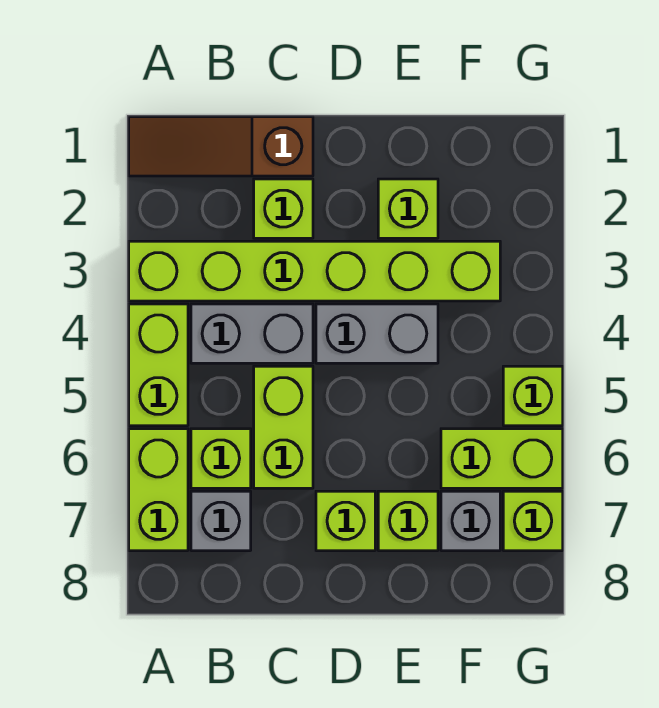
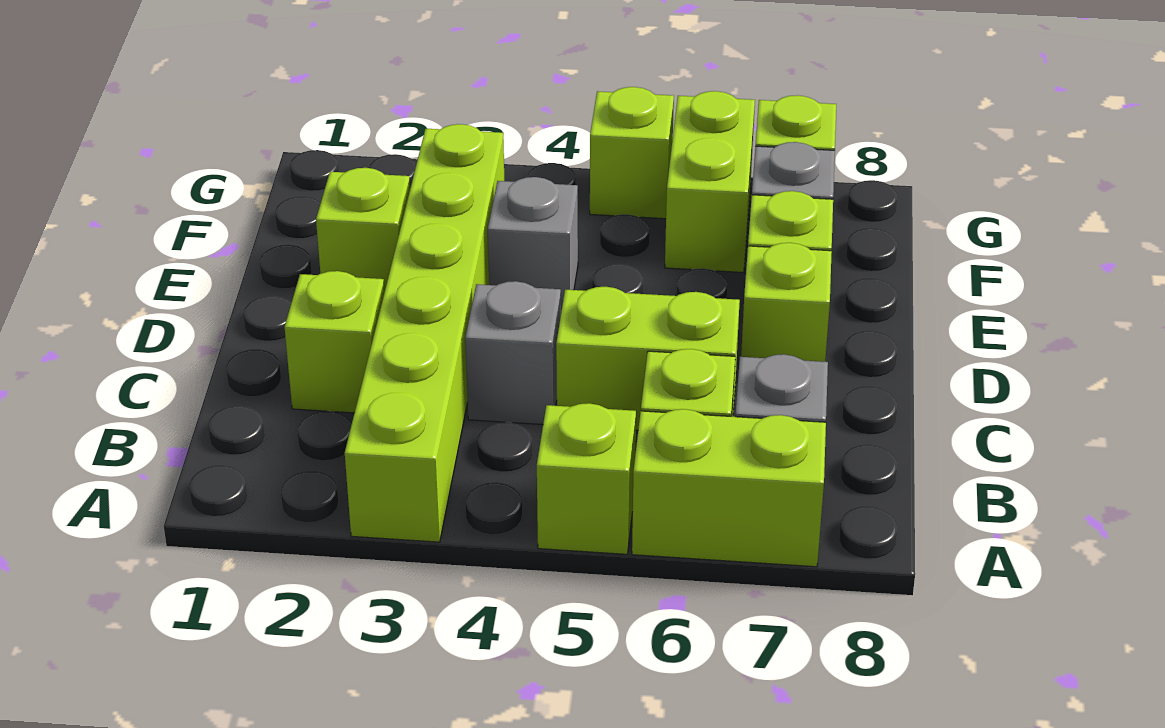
brown 1x3 slope [129,117,313,176] -> none
lime 1x2 brick [129,304,188,426] -> lime 1x1 brick [537,403,636,554]
grey 1x2 brick [191,304,313,363] -> grey 1x1 brick [465,281,561,424]
grey 1x2 brick [316,304,438,363] -> grey 1x1 brick [488,177,578,311]

